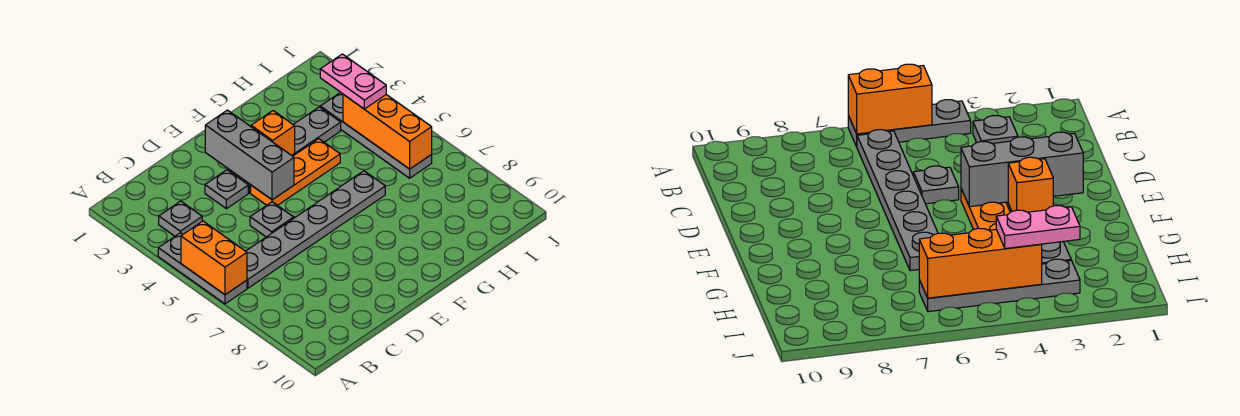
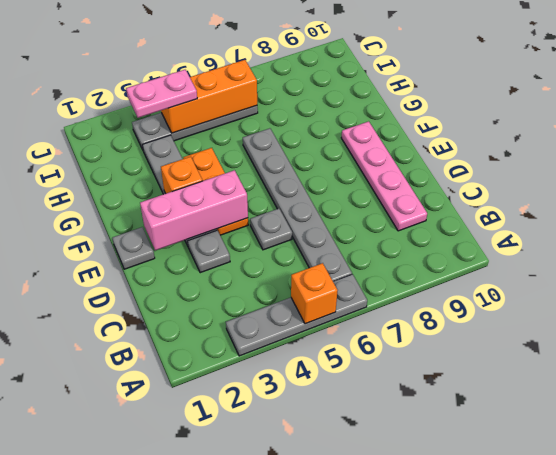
grey 1x3 plate [158,233,247,304] -> grey 1x4 plate [226,274,367,356]
orange 1x2 brick [181,221,247,295] -> orange 1x1 brick [291,263,338,324]
grey 1x1 plate [159,201,202,236] -> grey 1x1 plate moved to [113,227,155,269]
none -> pink 1x4 plate [341,121,427,231]
grey 1x3 brick [205,110,294,200] -> pink 1x3 brick [140,170,248,250]

